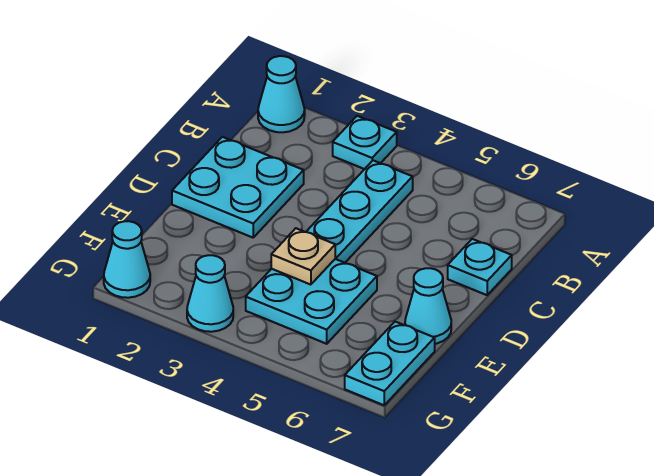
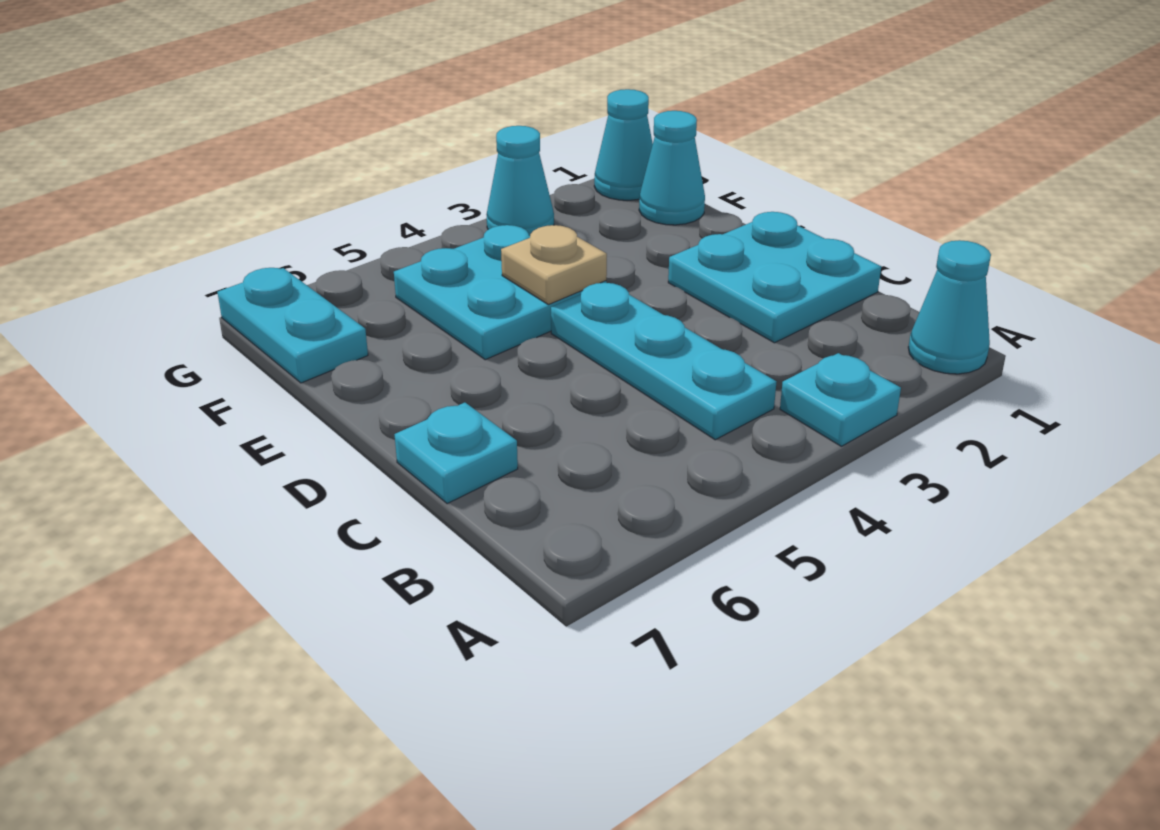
cyan 1x1 cone [405,268,451,344] -> cyan 1x1 cone moved to [639,111,705,225]

